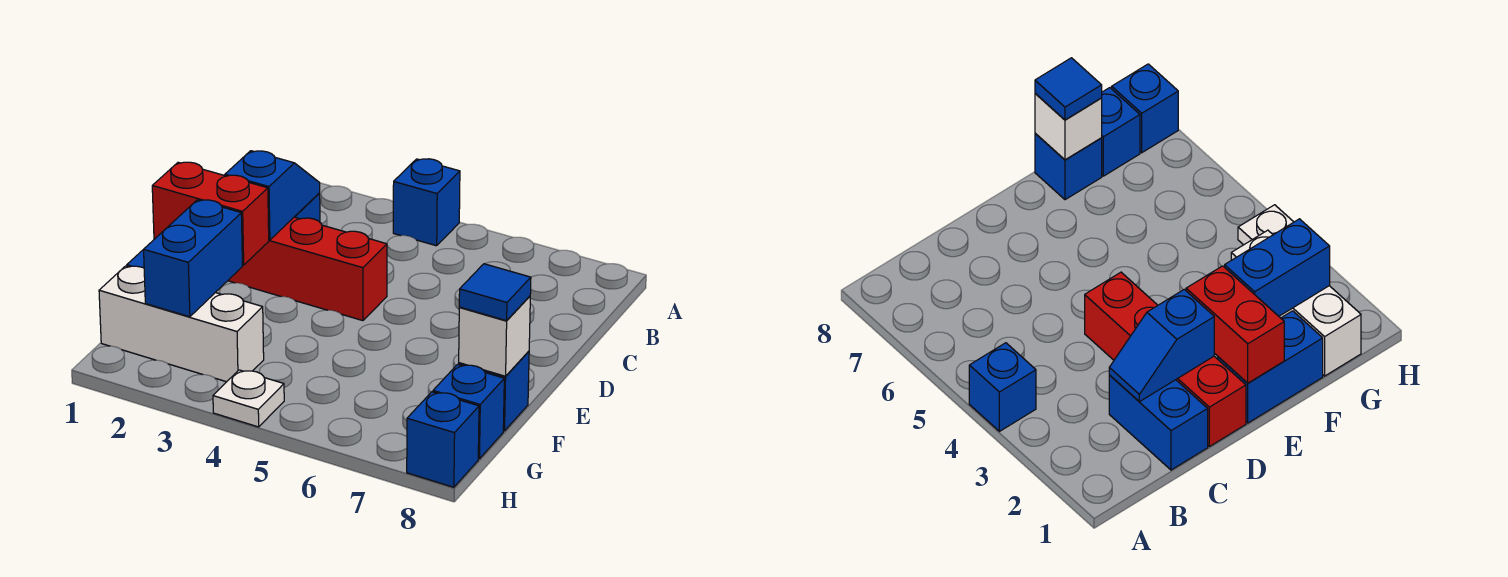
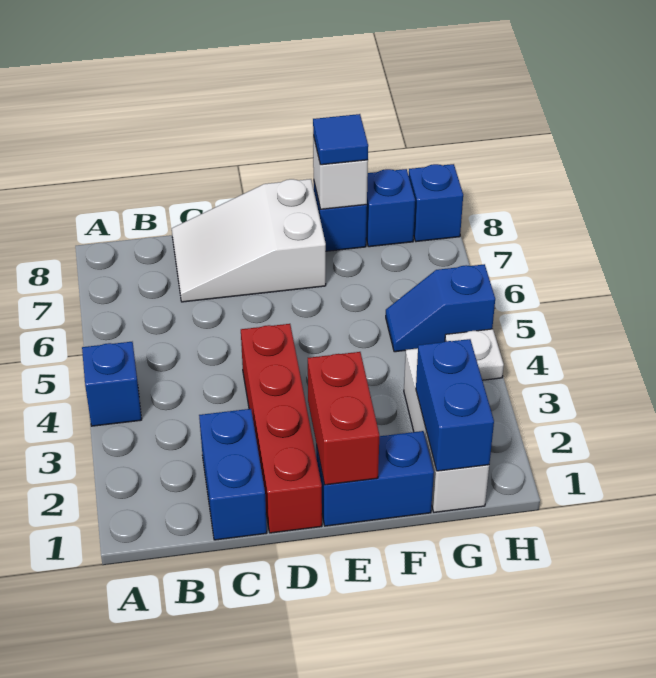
blue 1x2 slope [225,151,320,240] -> blue 1x2 slope moved to [386,264,495,352]
none -> white 2x3 slope [172,179,326,302]
blue 1x2 brick [144,200,242,317] -> blue 1x2 brick turned to [416,339,494,471]

